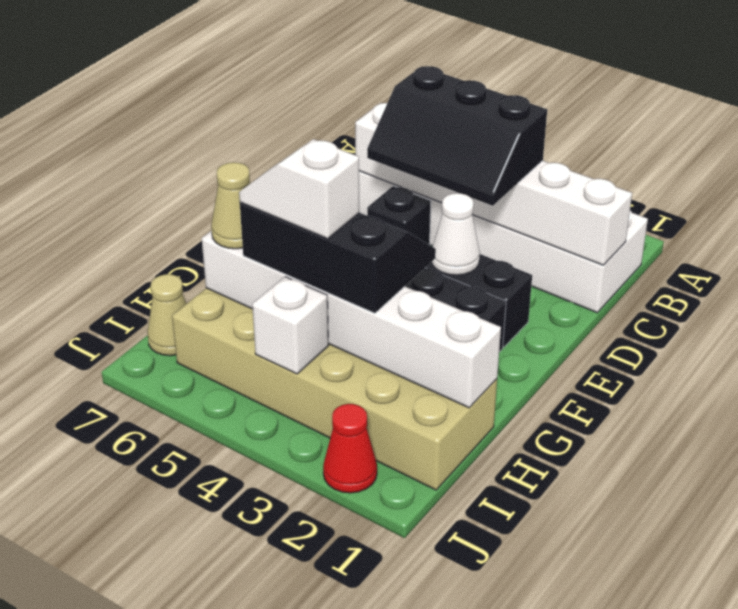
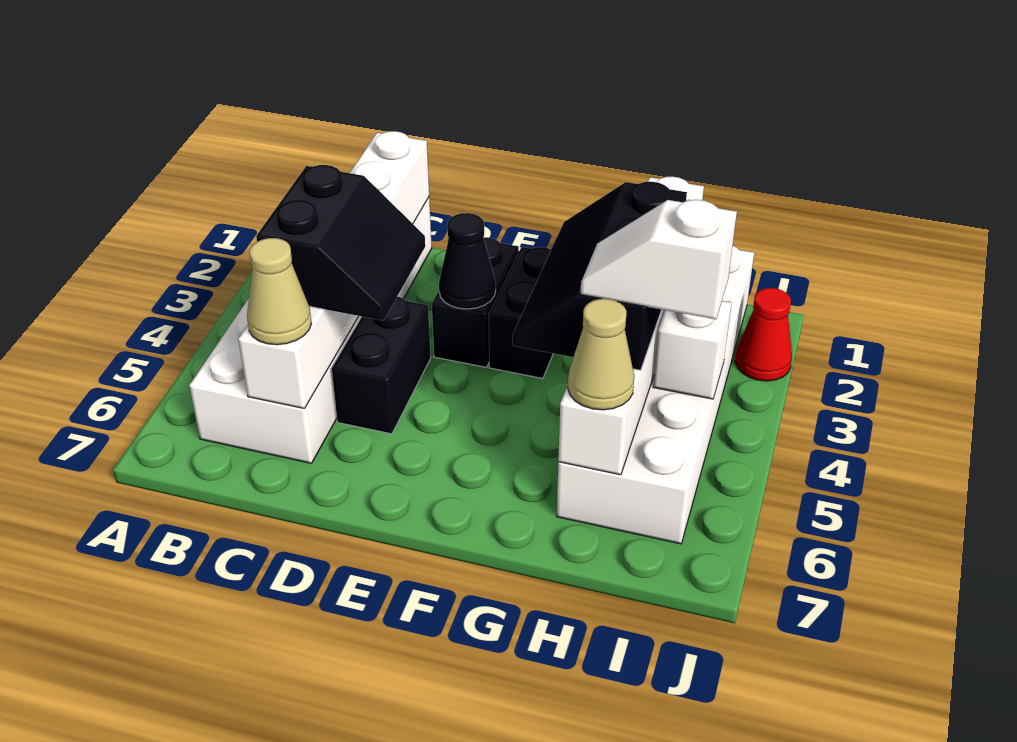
black 2x3 slope [367,66,547,206] -> black 2x2 slope [256,165,425,321]
black 1x1 brick [367,186,431,244] -> black 1x2 brick [332,297,431,434]
white 1x1 cone [432,193,480,275] -> black 1x1 cone [439,213,496,309]
tan 2x6 brick [172,288,497,490] -> white 2x6 brick [557,246,754,544]
white 1x2 slope [239,139,359,239] -> white 1x2 slope turned to [580,200,737,319]
tan 1x1 cone [147,274,186,356] -> tan 1x1 cone moved to [247,238,312,345]

